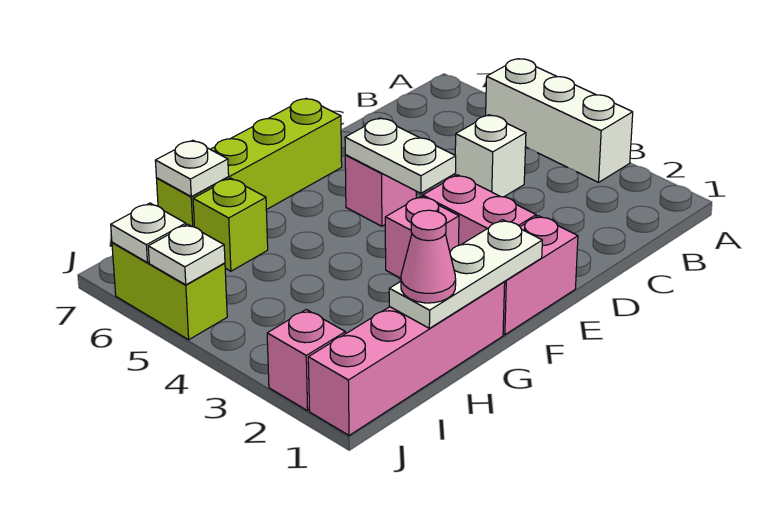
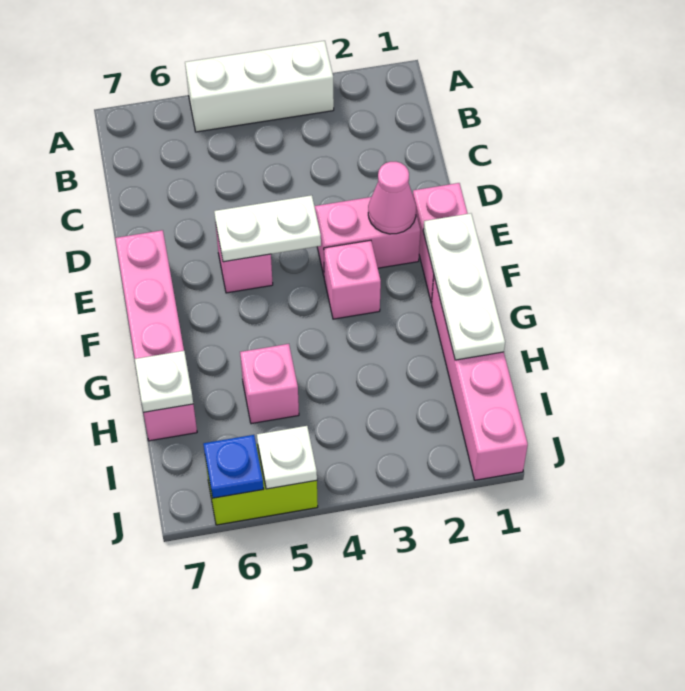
white 1x1 brick [455,115,526,197] -> none
lime 1x4 brick [156,98,342,227] -> pink 1x4 brick [115,230,197,441]
pink 1x1 cone [401,210,456,303] -> pink 1x1 cone moved to [368,162,416,234]
lime 1x1 brick [193,178,268,271] -> none
pink 1x1 brick [267,310,345,411] -> pink 1x1 brick moved to [240,344,299,424]
white 1x1 plate [111,203,186,263] -> blue 1x1 plate [203,435,264,498]

